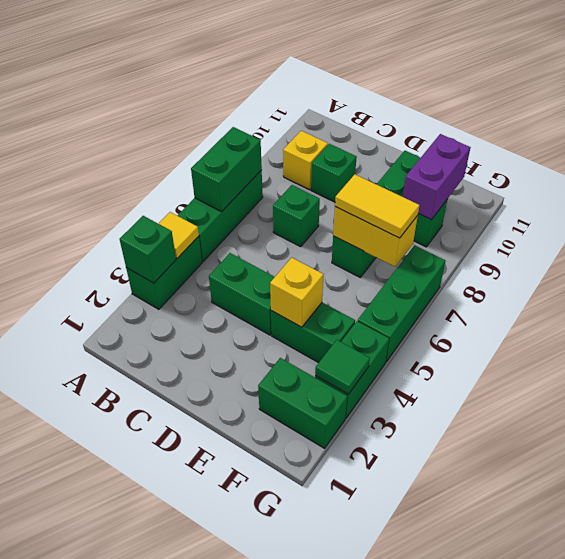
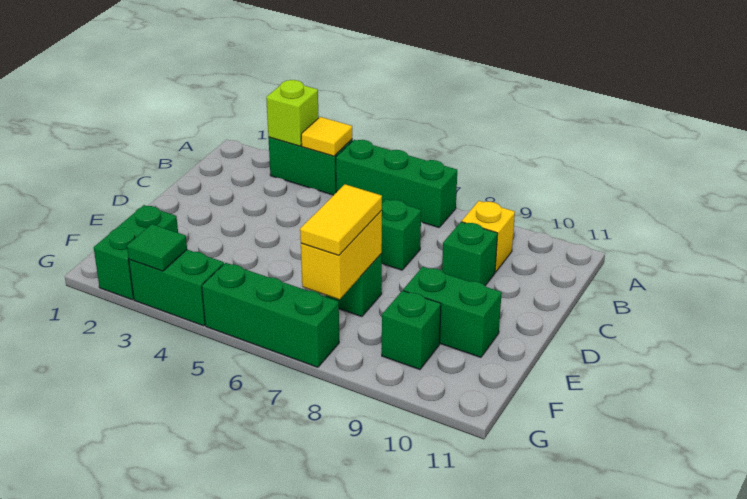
green 1x1 brick [120,216,176,283] -> lime 1x1 brick [266,80,319,146]
green 1x2 brick [191,127,262,212] -> none
green 1x2 brick [209,253,274,335] -> none
green 1x2 brick [271,303,355,363] -> none
yellow 1x1 brick [270,258,323,327] -> none
purple 1x2 brick [403,134,471,220] -> none

